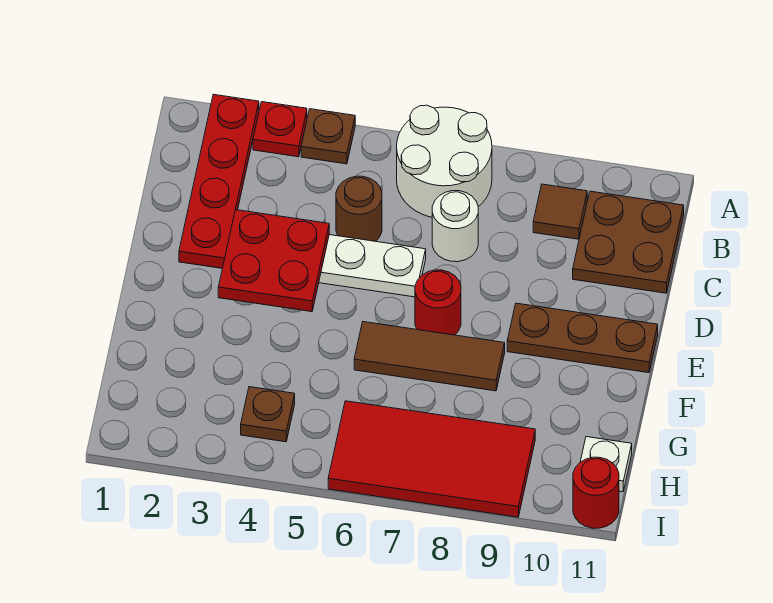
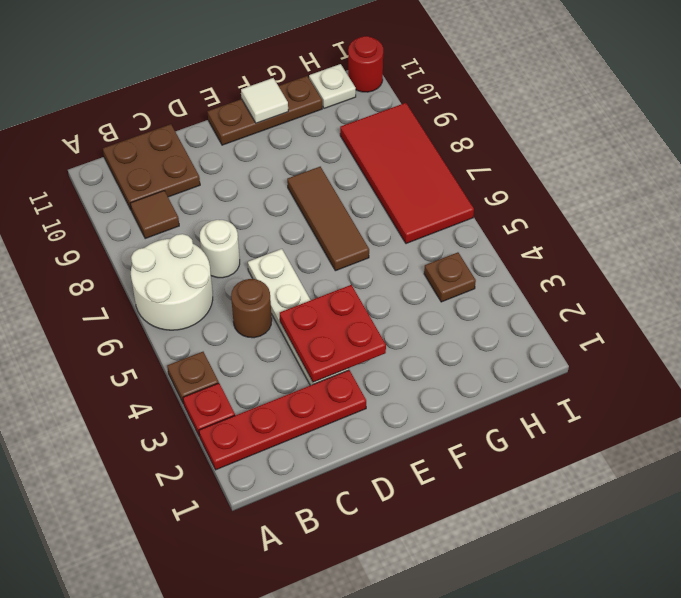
red 1x1 round brick [415,270,461,335] -> none
brown 1x3 plate [507,303,658,373] -> brown 1x3 plate turned to [207,76,322,145]
none -> white 1x1 tile [241,78,288,123]

